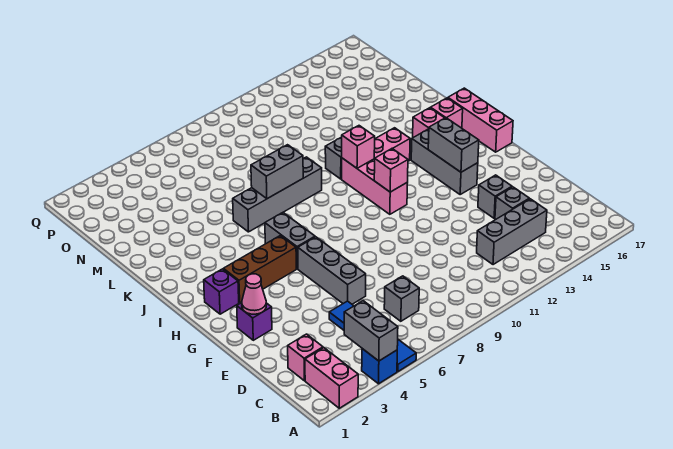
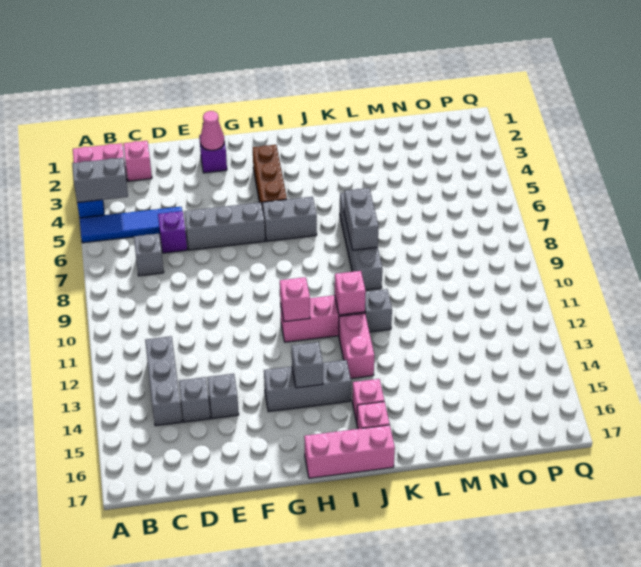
grey 1x2 brick [428,118,479,172] -> grey 1x1 brick [292,342,323,388]
purple 1x1 brick [204,269,239,314] -> purple 1x1 brick moved to [158,211,187,253]

